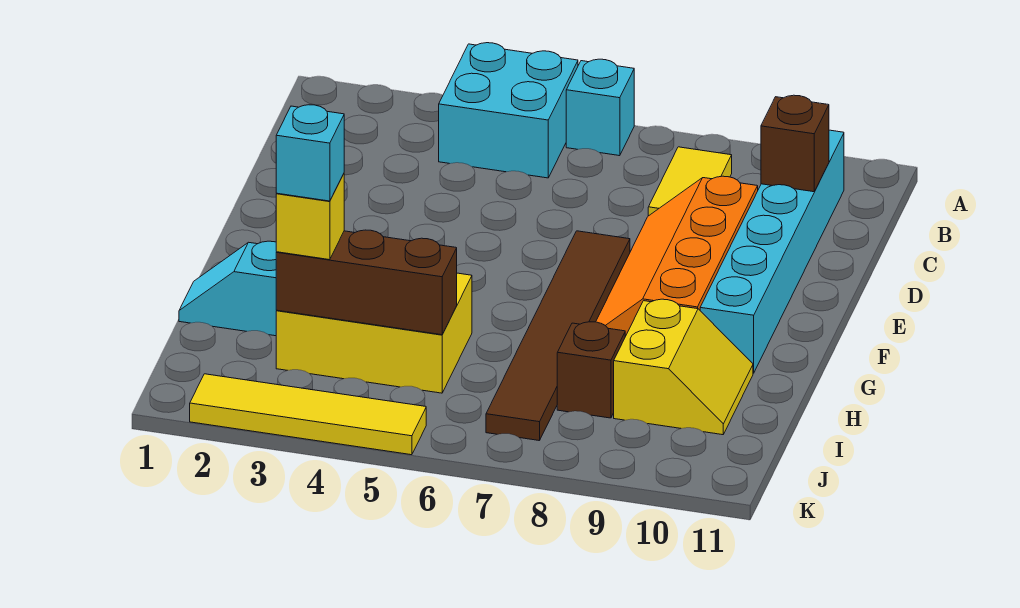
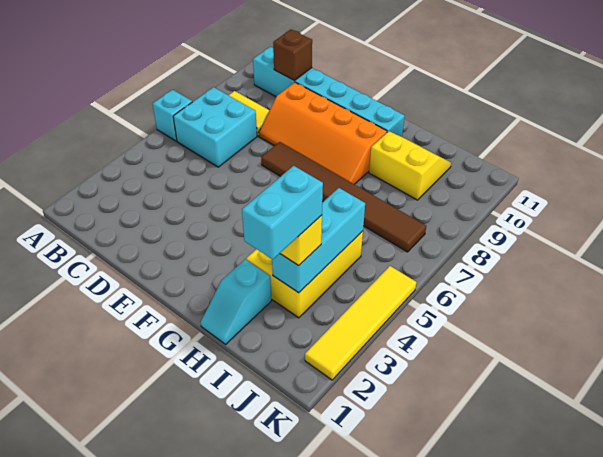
cyan 2x2 brick [439,43,578,178] -> cyan 2x2 brick moved to [173,87,257,167]
brown 1x3 brick [276,230,457,335] -> cyan 1x3 brick [272,188,365,293]
cyan 1x1 brick [276,105,344,201] -> cyan 1x2 brick [242,166,323,259]
brown 1x1 brick [557,322,625,418] -> none

